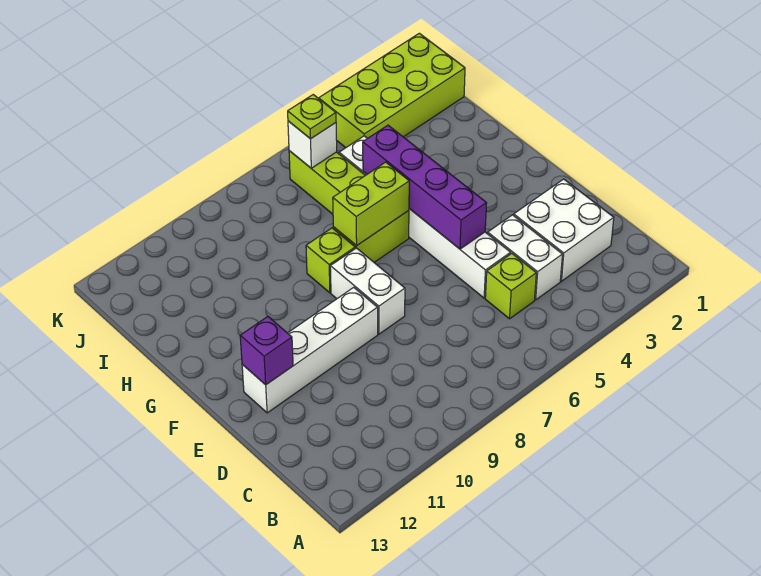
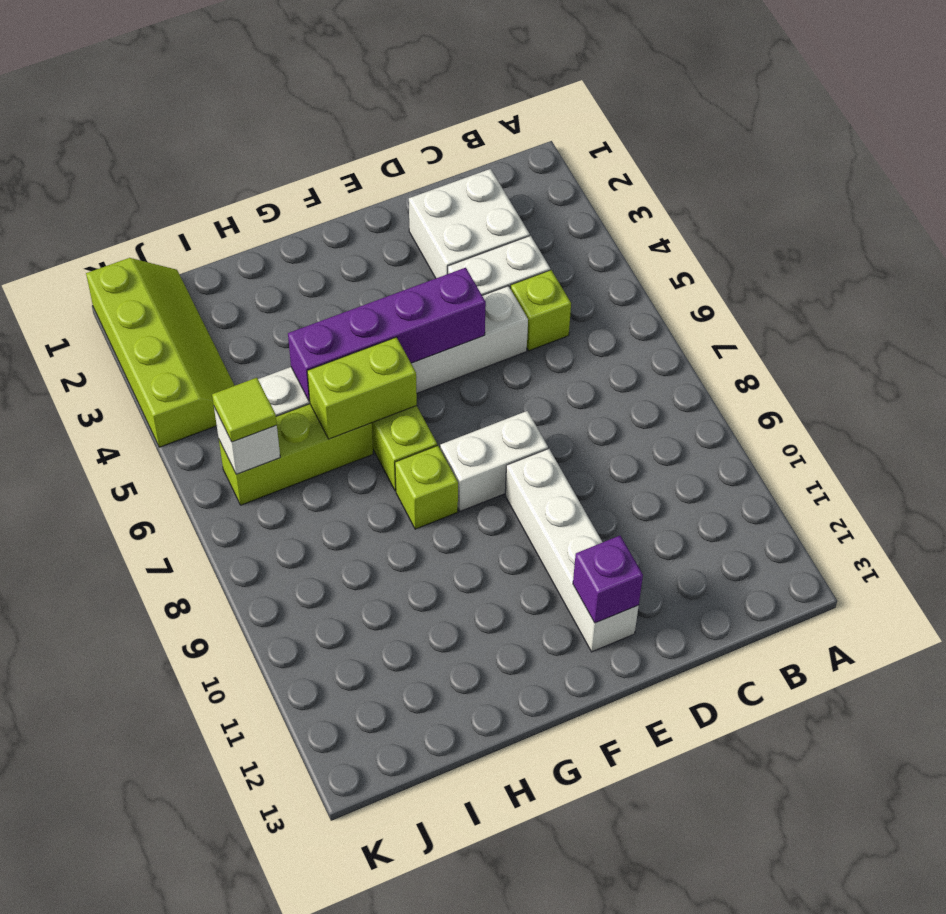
lime 1x2 brick [333,162,409,246] -> lime 1x2 brick turned to [307,337,417,439]
lime 2x4 brick [319,33,465,148] -> lime 2x4 slope [86,258,235,447]
lime 1x1 plate [288,95,336,139] -> lime 1x1 tile [212,378,277,442]

